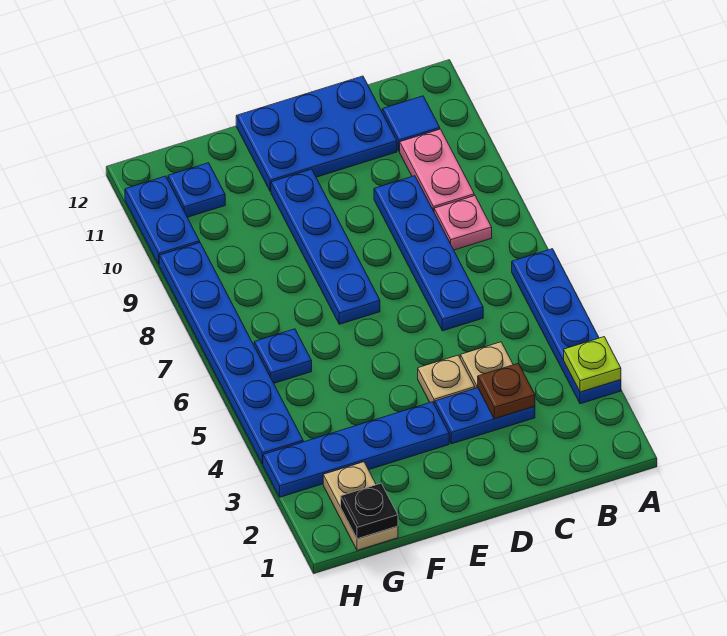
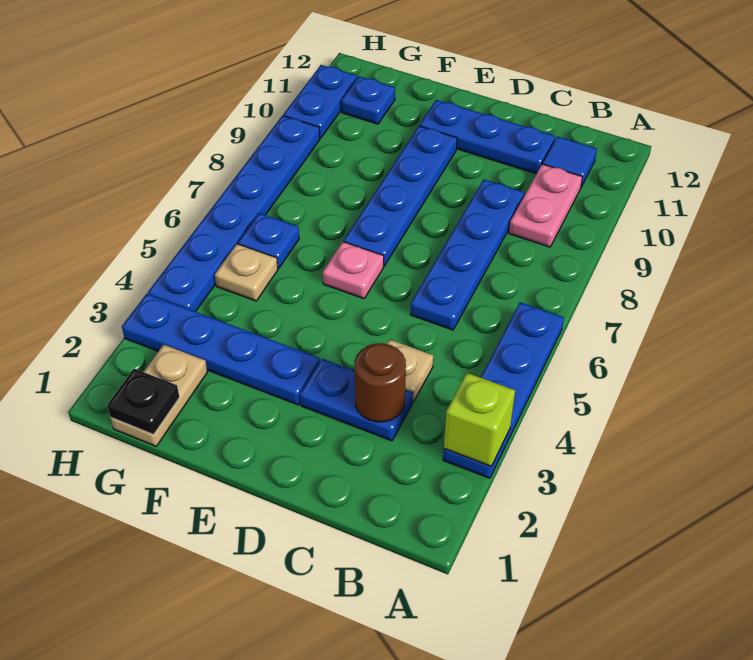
lime 1x1 plate [564,337,621,392] -> lime 1x1 brick [444,373,515,466]
pink 1x1 plate [434,196,492,250] -> pink 1x1 plate moved to [323,242,384,299]
brown 1x1 plate [478,363,535,419] -> brown 1x1 round brick [354,343,406,422]
blue 2x3 plate [236,76,397,191] -> blue 1x3 plate [420,100,555,174]
tan 1x1 plate [418,355,475,405] -> tan 1x1 plate moved to [215,244,278,301]

